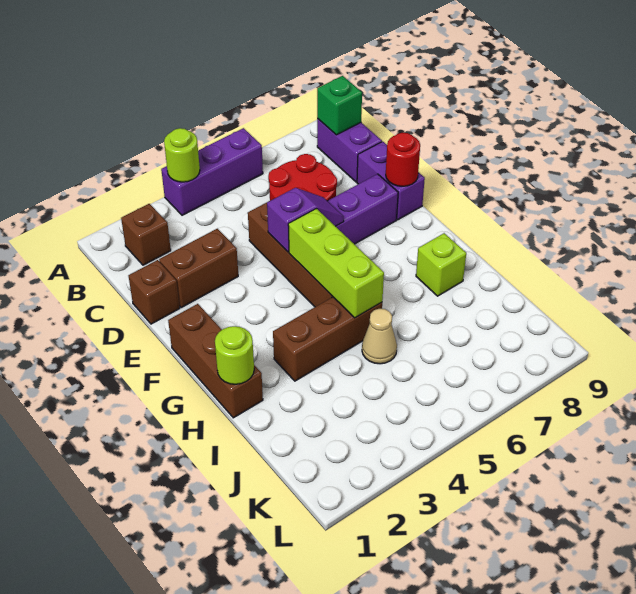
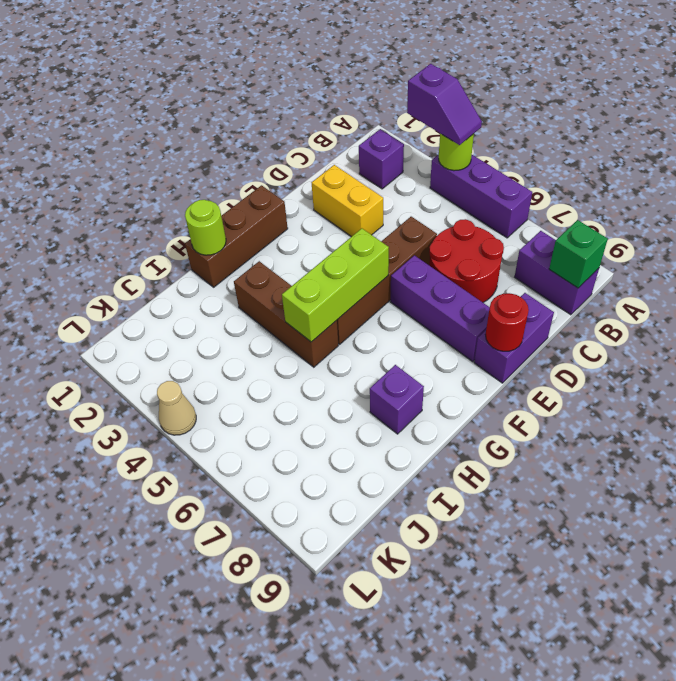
brown 1x1 brick [121,204,171,265] -> purple 1x1 brick [359,129,404,189]
purple 1x2 brick [317,119,382,182] -> purple 1x2 brick turned to [515,231,599,315]
brown 1x1 brick [129,260,180,324] -> none
brown 1x2 brick [159,228,238,307] -> yellow 1x2 brick [312,165,383,237]
purple 1x2 slope [267,188,344,252] -> purple 1x2 slope moved to [407,64,482,145]
lime 1x1 brick [416,233,466,296] -> purple 1x1 brick [370,365,424,434]
tan 1x1 cone [362,309,397,364] -> tan 1x1 cone moved to [157,381,196,435]

